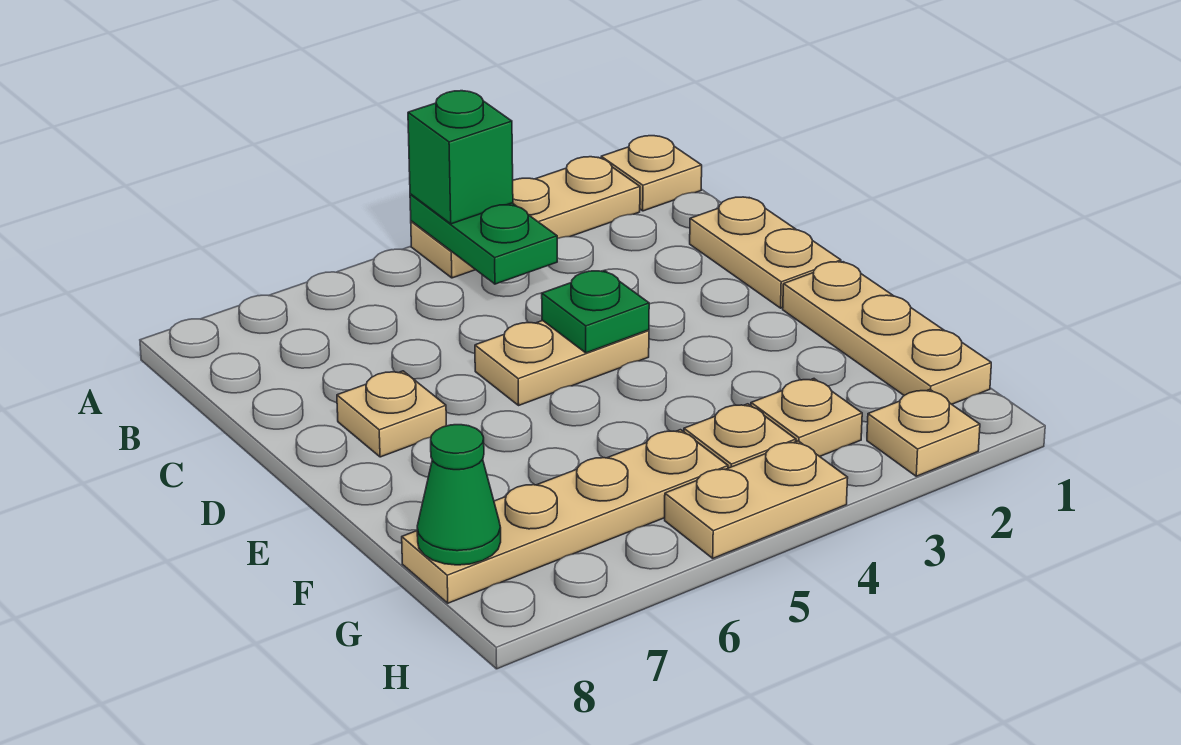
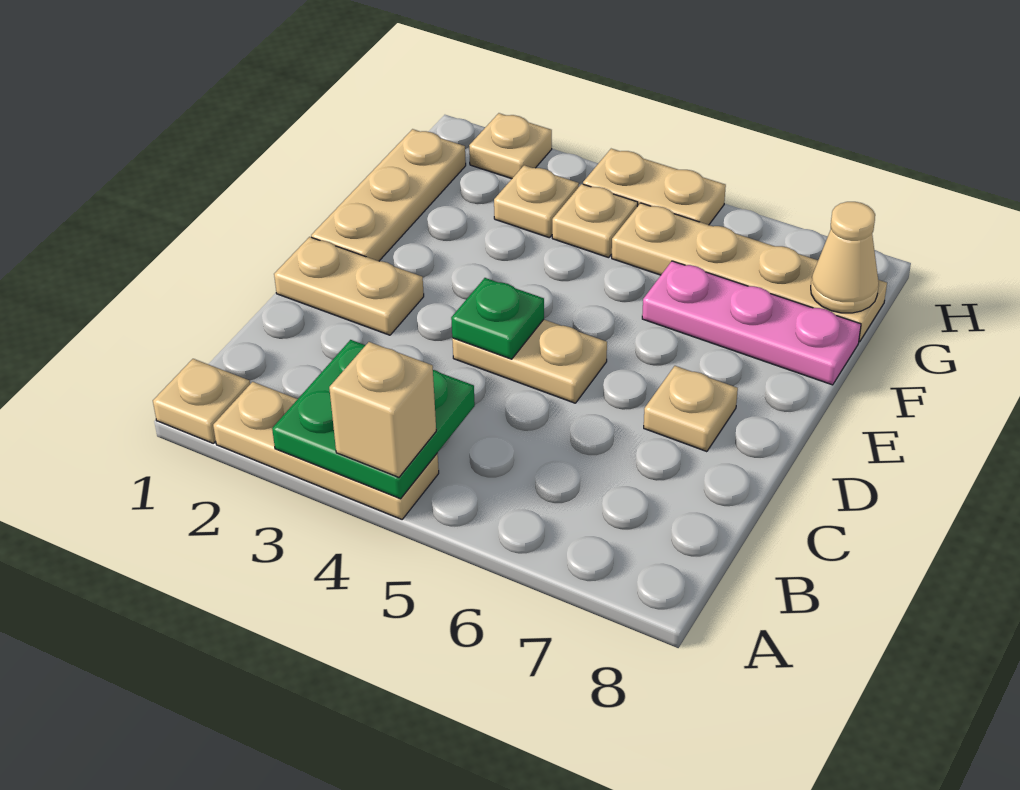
green 1x2 plate [410,194,557,284] -> green 2x2 plate [272,340,475,499]
green 1x1 brick [408,91,513,224] -> tan 1x1 brick [329,342,436,477]
tan 1x2 plate [690,197,841,308] -> tan 1x2 plate turned to [274,237,424,335]
none -> pink 1x3 plate [642,261,861,385]
green 1x1 cone [417,425,501,565] -> tan 1x1 cone [811,202,879,313]

